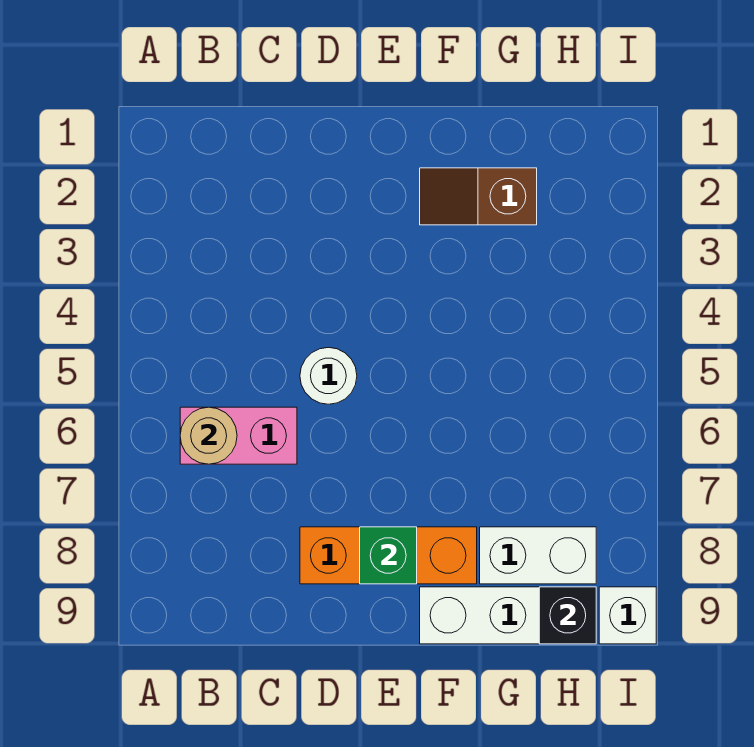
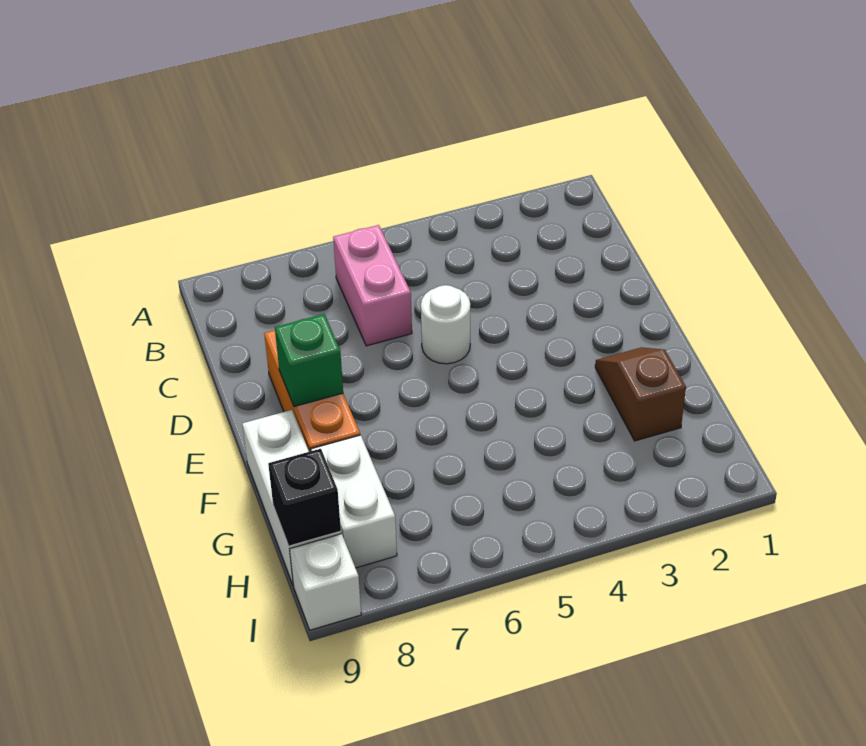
tan 1x1 round brick [180,407,237,464] -> none

